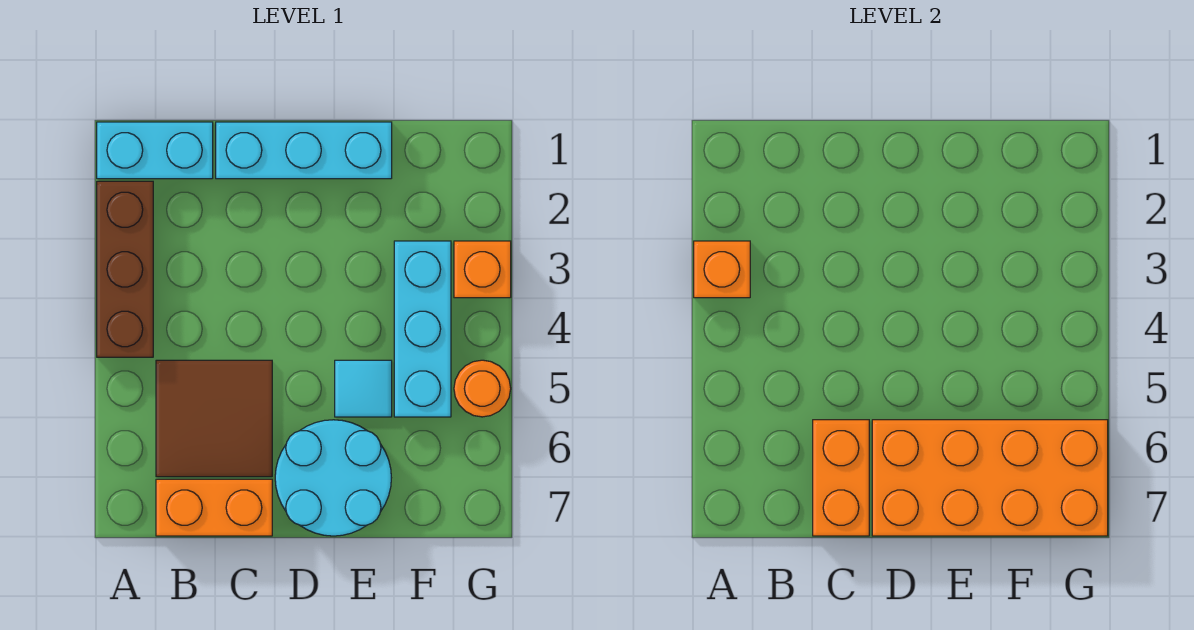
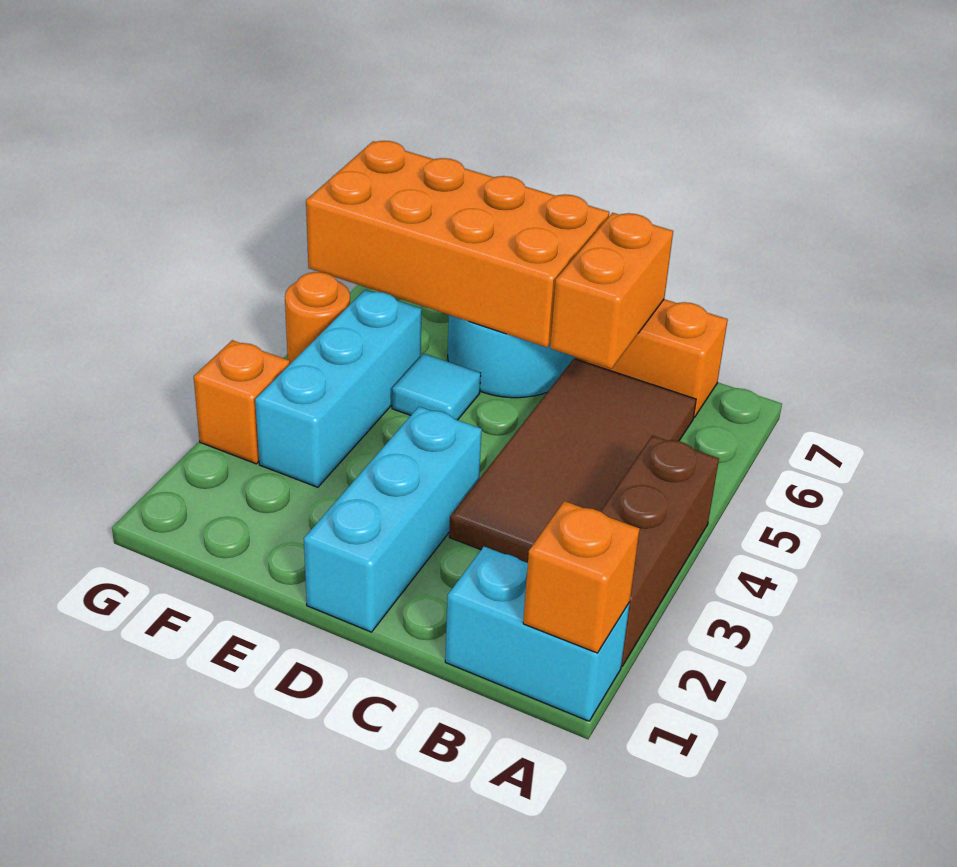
orange 1x1 brick [694,241,750,298] -> orange 1x1 brick moved to [523,501,640,653]
brown 2x2 tile [156,360,272,477] -> brown 2x4 tile [449,359,696,563]
cyan 1x3 brick [216,122,392,179] -> cyan 1x3 brick turned to [304,407,482,632]

